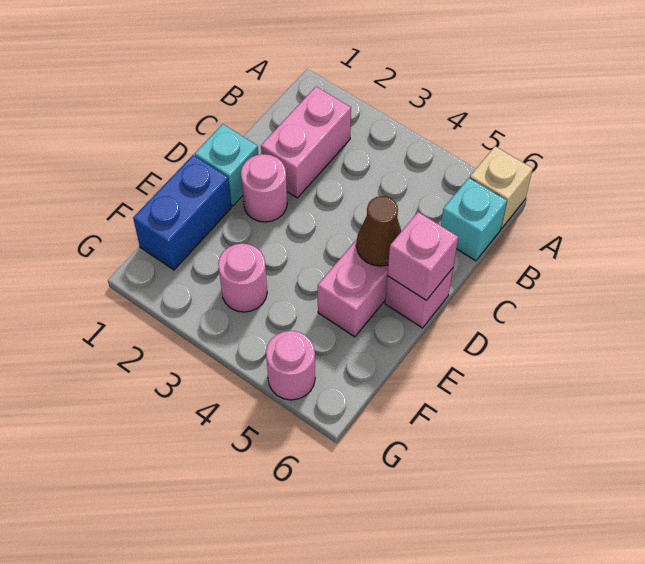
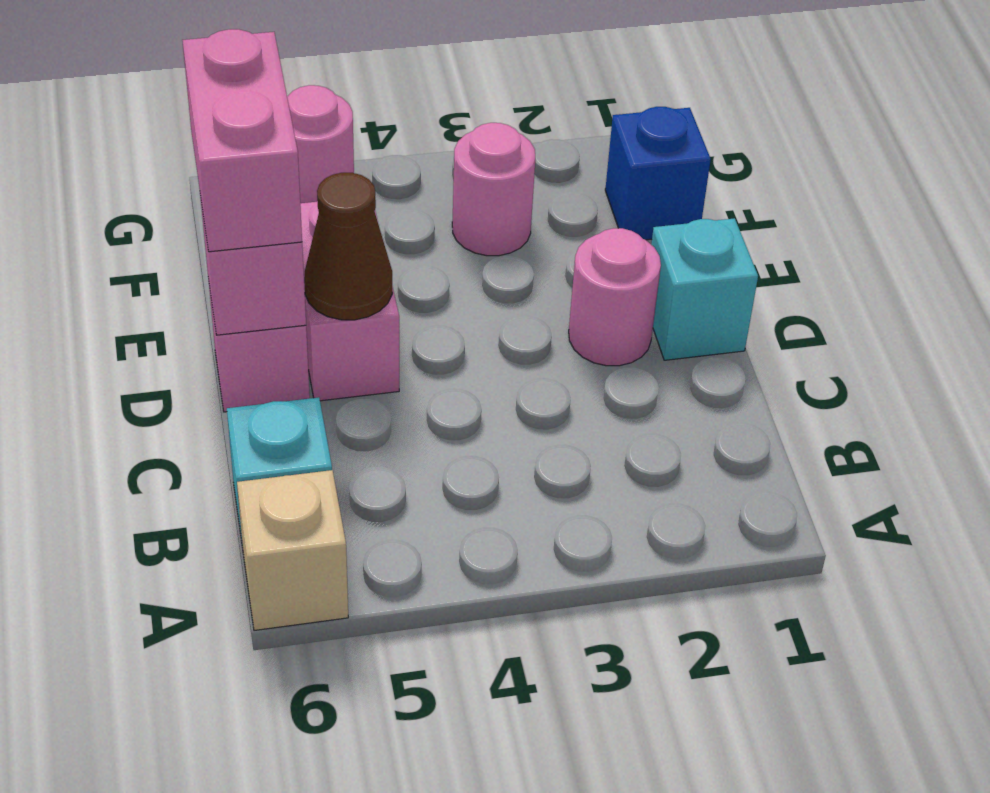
pink 1x2 brick [261,87,351,198] -> pink 1x2 brick moved to [182,29,302,252]
blue 1x2 brick [133,155,232,270] -> blue 1x1 brick [605,107,711,240]

